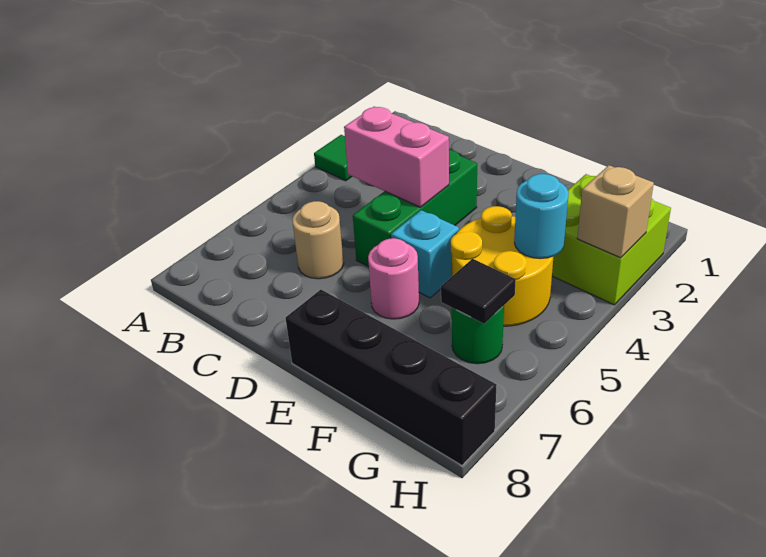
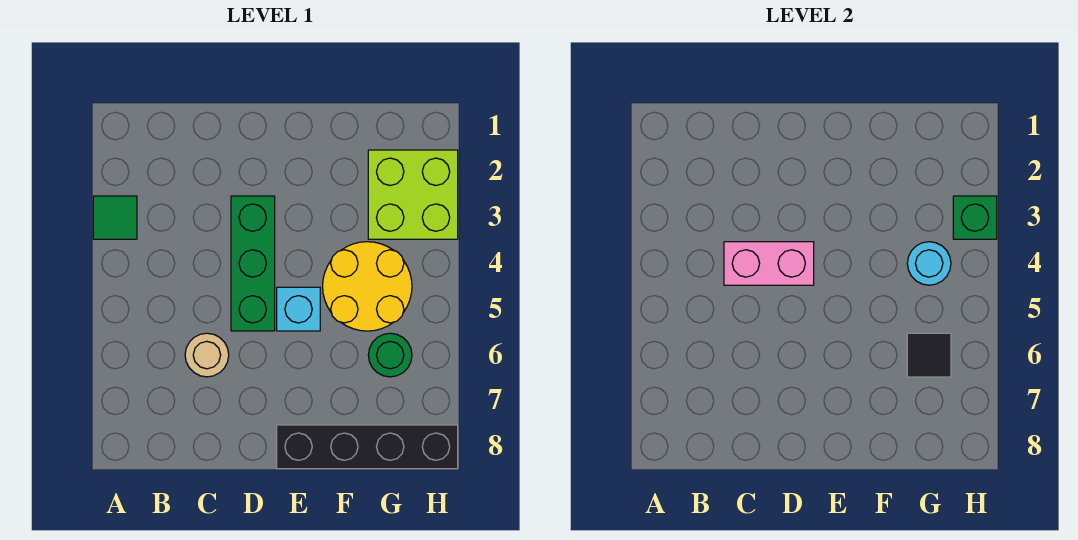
pink 1x1 round brick [368,238,419,319] -> none
tan 1x1 brick [577,165,654,258] -> green 1x1 brick [953,196,997,239]

